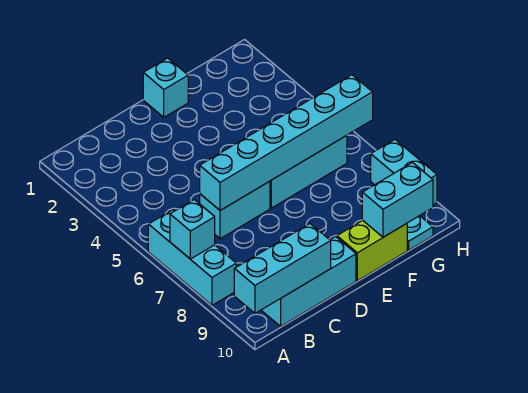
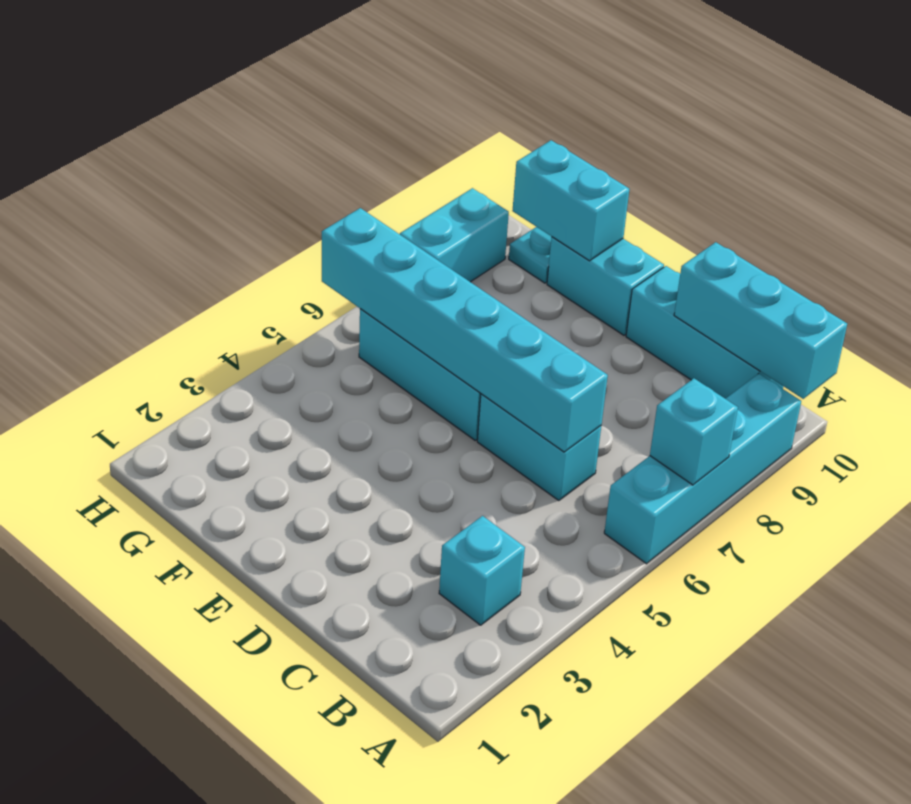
cyan 1x3 brick [148,210,236,305] -> cyan 1x4 brick [604,374,801,564]
cyan 1x1 brick [143,58,188,117] -> cyan 1x1 brick moved to [439,516,525,625]
lime 1x2 brick [337,220,407,281] -> cyan 1x2 brick [547,237,664,335]

